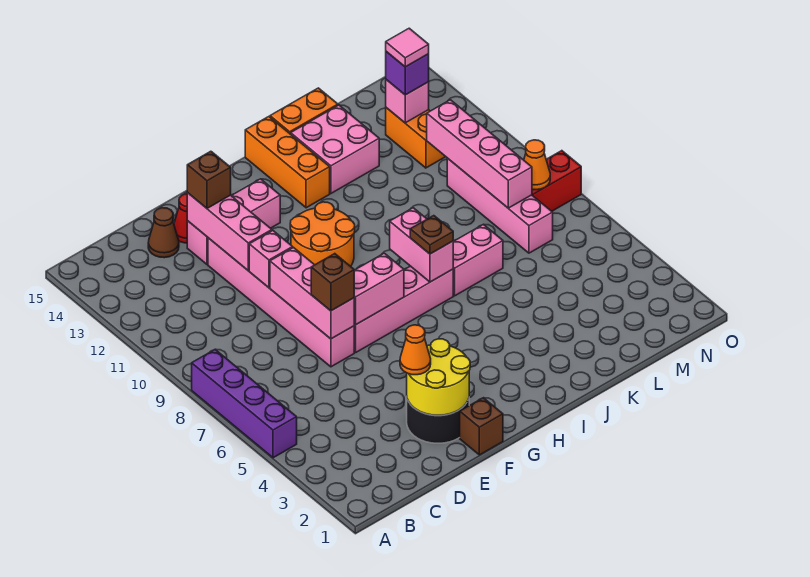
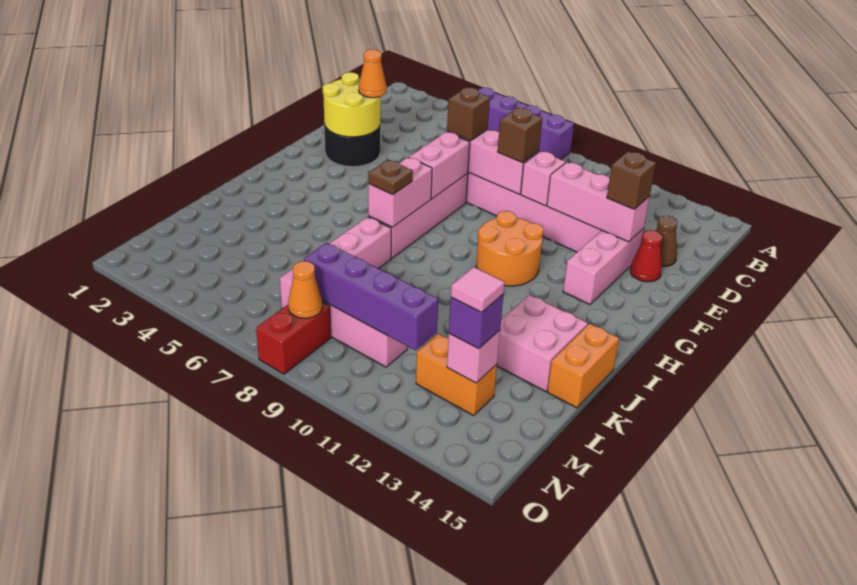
brown 1x1 brick [460,398,503,455] -> brown 1x1 brick moved to [498,108,542,163]
pink 1x2 brick [390,208,453,282] -> pink 1x2 brick turned to [368,157,432,227]
orange 1x3 brick [245,117,330,208] -> none
pink 1x4 brick [427,100,532,208] -> purple 1x4 brick [304,243,438,350]

